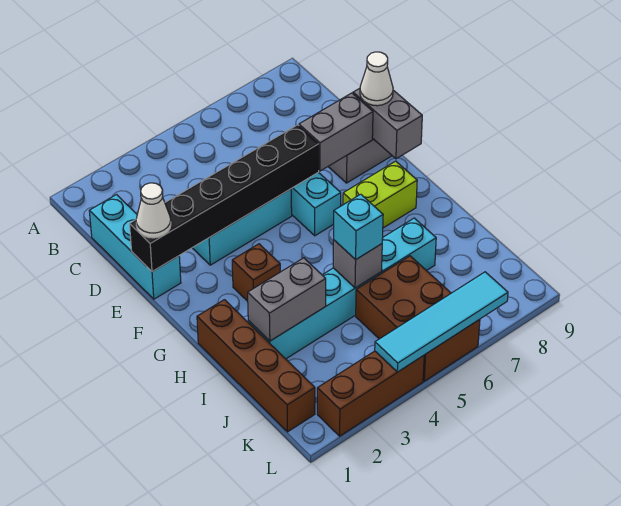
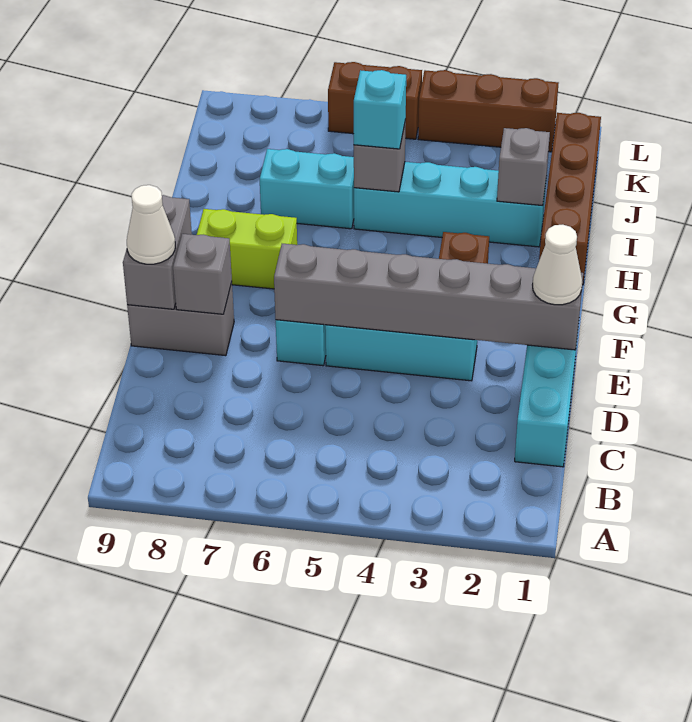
black 1x6 brick [130,125,319,272] -> grey 1x6 brick [274,244,583,350]
grey 1x2 brick [299,93,373,171] -> grey 1x1 brick [173,234,232,314]
grey 1x2 brick [248,258,326,341] -> grey 1x1 brick [497,128,550,206]
brown 2x3 brick [356,256,480,381] -> brown 1x2 brick [328,62,422,139]
cyan 1x4 tile [375,272,508,372] -> none

